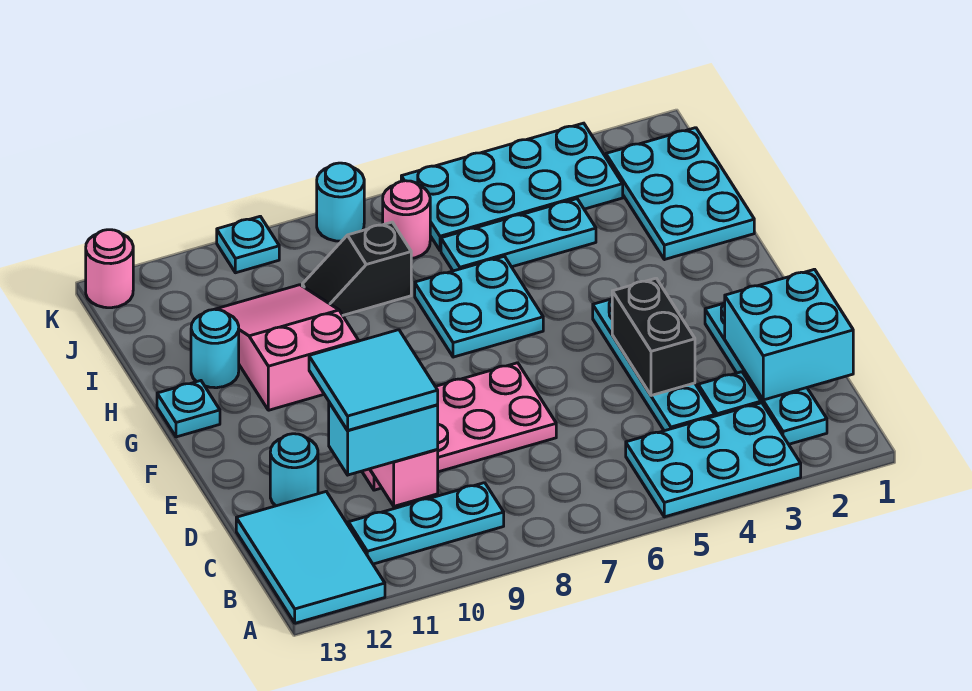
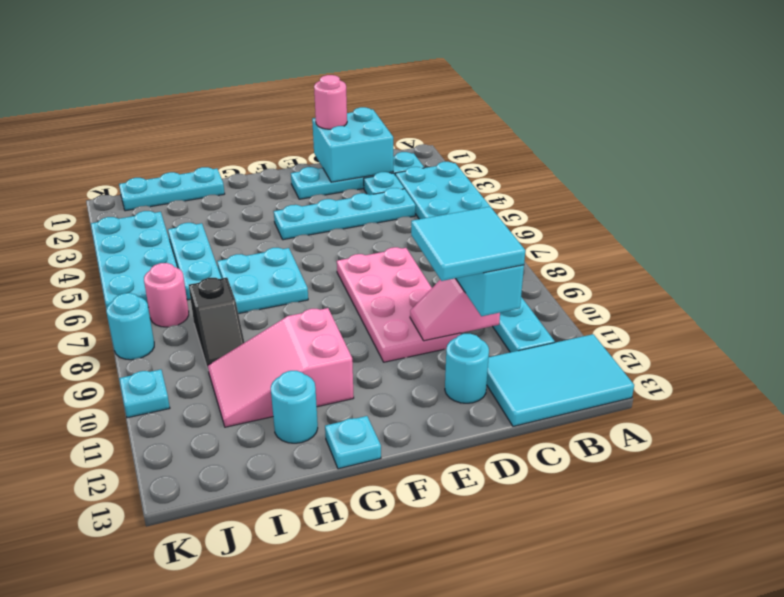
black 1x2 brick [612,278,695,396] -> none
cyan 2x3 plate [606,128,754,260] -> cyan 1x3 plate [119,167,225,211]
pink 1x1 round brick [86,230,133,308] -> pink 1x1 round brick moved to [314,75,347,129]

